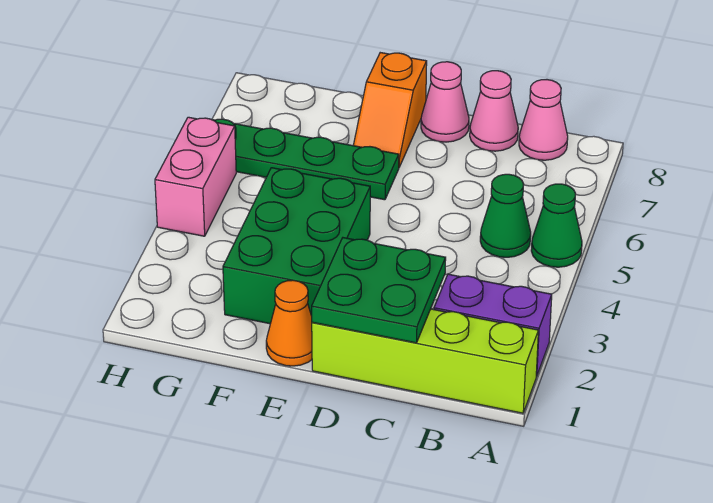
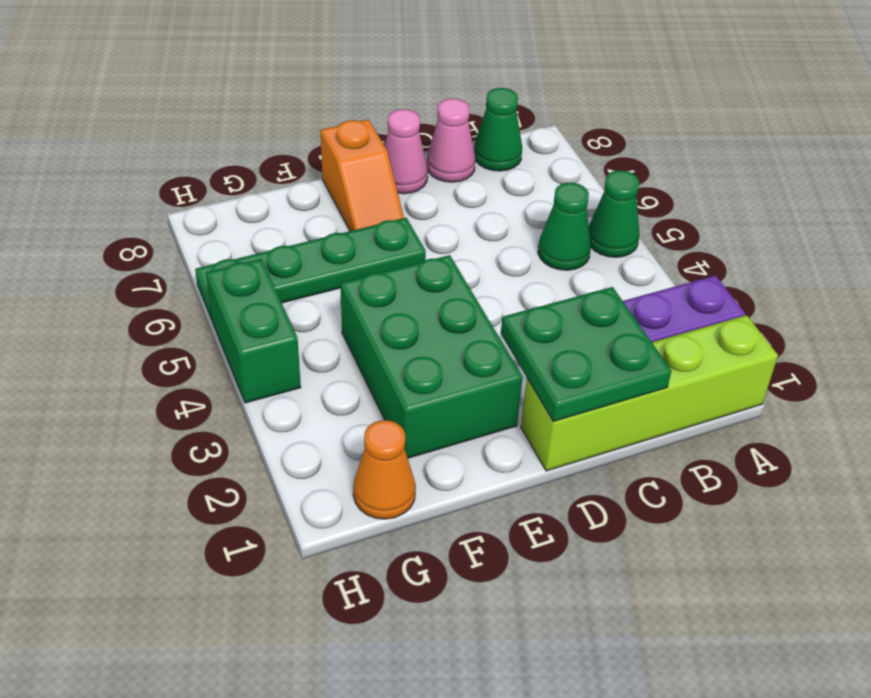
pink 1x1 cone [519,80,568,160] -> green 1x1 cone [474,88,522,171]
orange 1x1 cone [266,280,312,366] -> orange 1x1 cone moved to [353,420,416,519]
pink 1x2 brick [155,117,236,236] -> green 1x2 brick [206,259,301,403]

